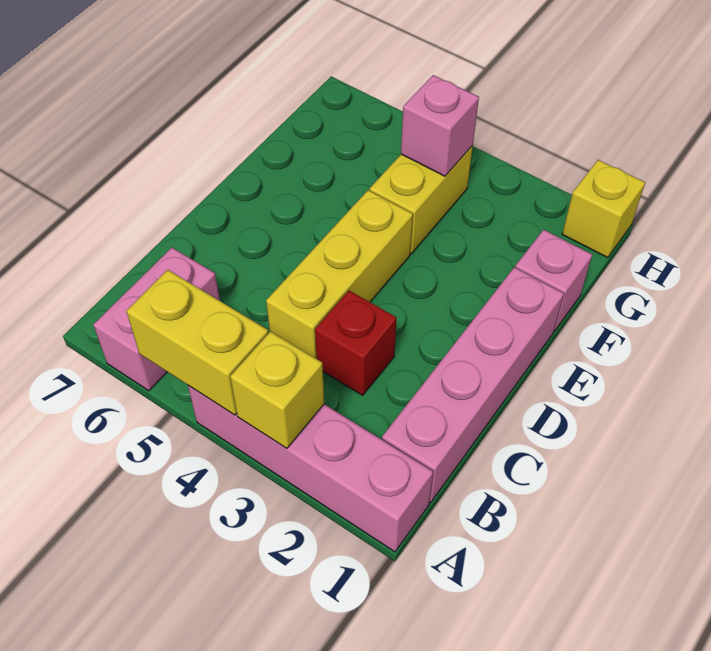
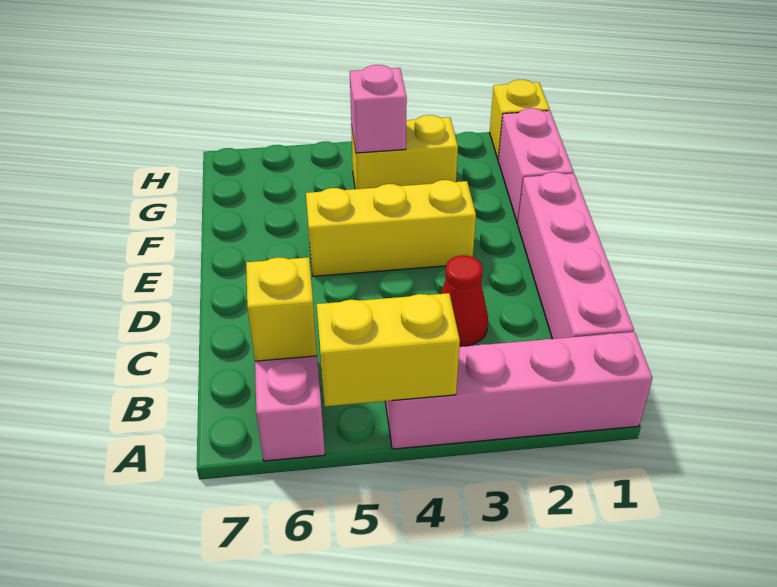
yellow 1x1 brick [230,332,324,448] -> yellow 1x1 brick moved to [246,257,317,361]
red 1x1 brick [315,291,396,395] -> red 1x1 cone [441,255,488,346]
yellow 1x3 brick [266,190,413,359] -> yellow 1x3 brick turned to [306,180,476,276]
pink 1x1 brick [515,230,592,331] -> pink 1x2 brick [498,108,574,224]
yellow 1x2 brick [370,146,473,253] -> yellow 1x2 brick turned to [351,115,458,189]

